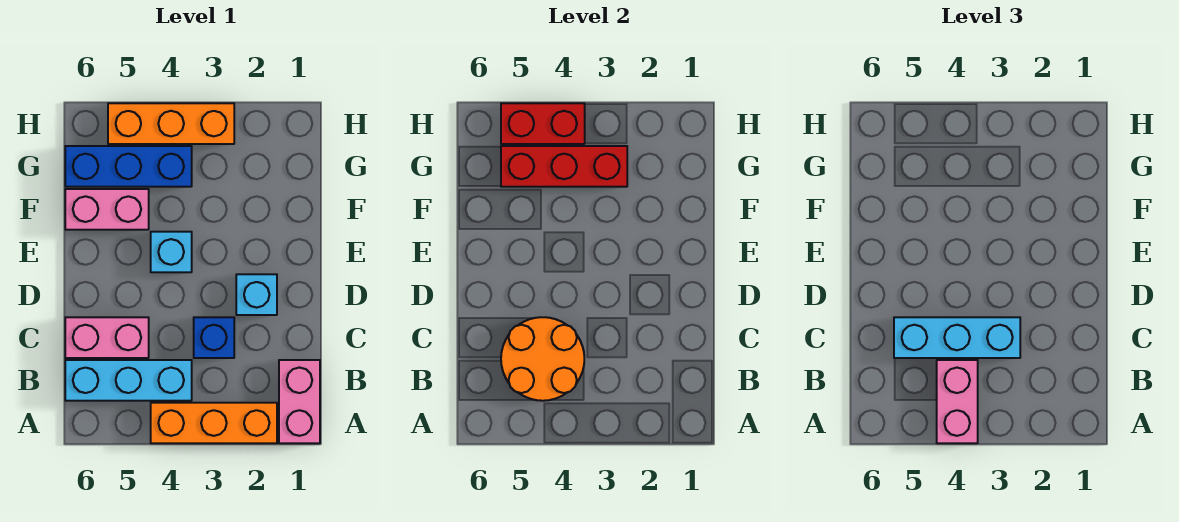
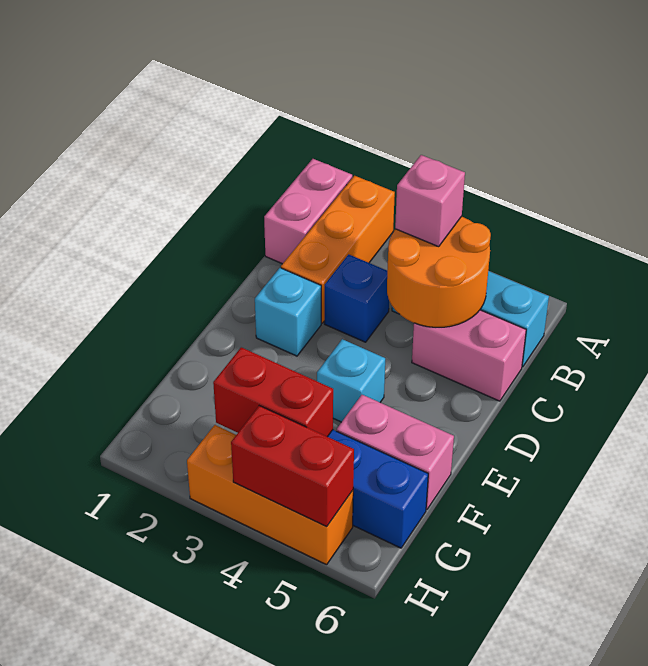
orange 1x3 brick [151,403,277,443] -> orange 1x3 brick turned to [281,176,395,323]
pink 1x2 brick [937,360,978,443] -> pink 1x1 brick [395,155,465,247]
cyan 1x3 brick [894,317,1020,358] -> none
red 1x3 brick [501,146,627,187] -> red 1x2 brick [213,347,333,437]

